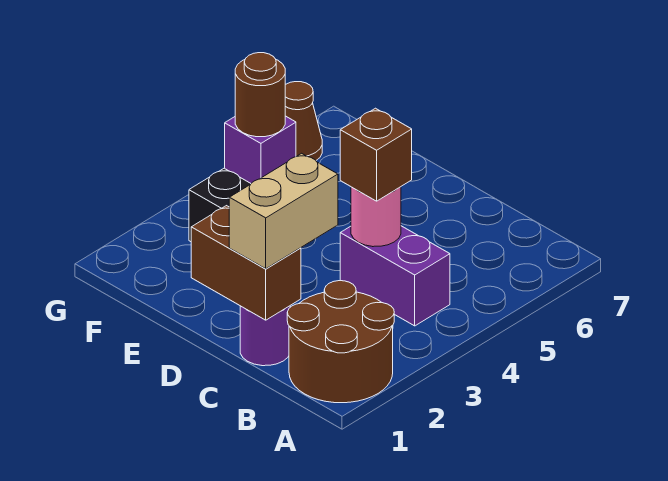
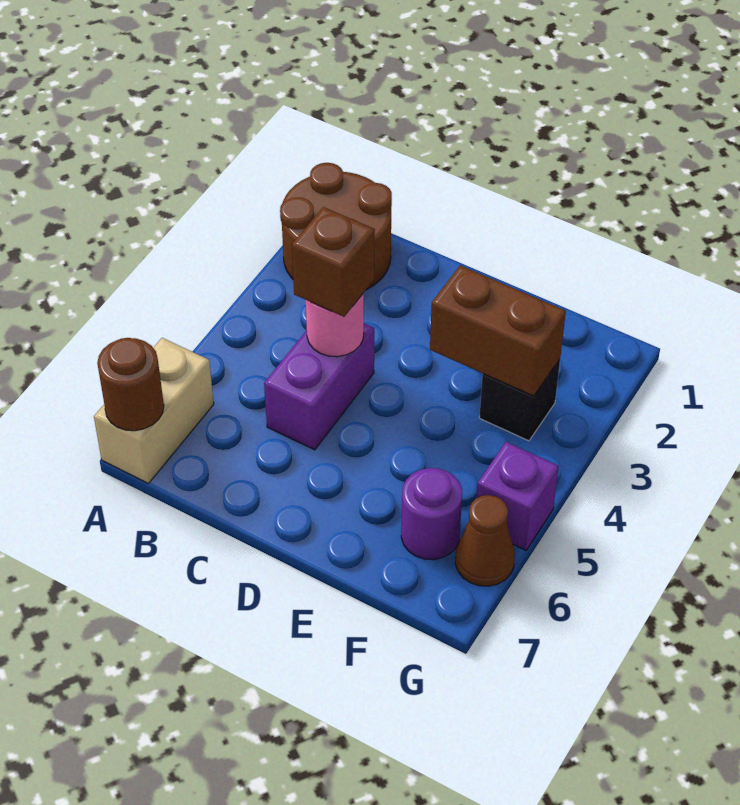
purple 1x2 brick [340,226,450,326] -> purple 1x2 brick turned to [264,323,374,450]
purple 1x1 round brick [240,306,290,366] -> purple 1x1 round brick moved to [401,468,462,560]
brown 1x2 brick [191,206,301,320] -> brown 1x2 brick moved to [430,265,566,396]
tan 1x2 brick [229,153,338,269] -> tan 1x2 brick moved to [94,338,214,483]
brown 1x1 round brick [235,53,285,137] -> brown 1x1 round brick moved to [97,338,164,431]

